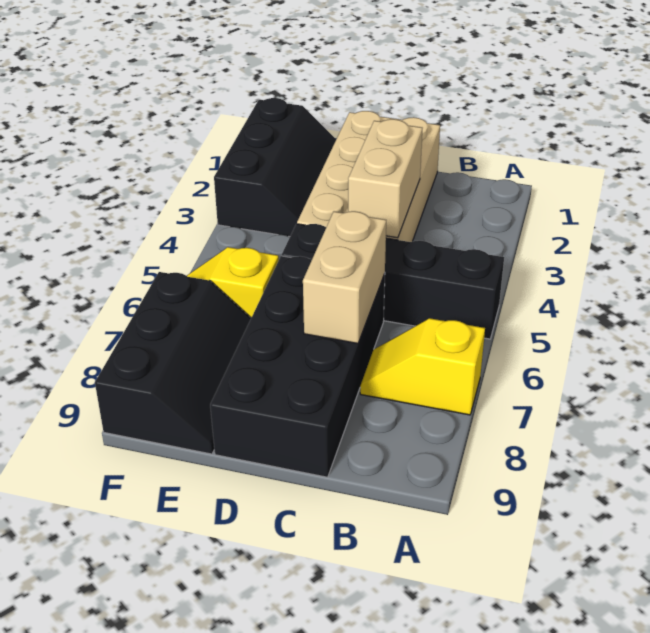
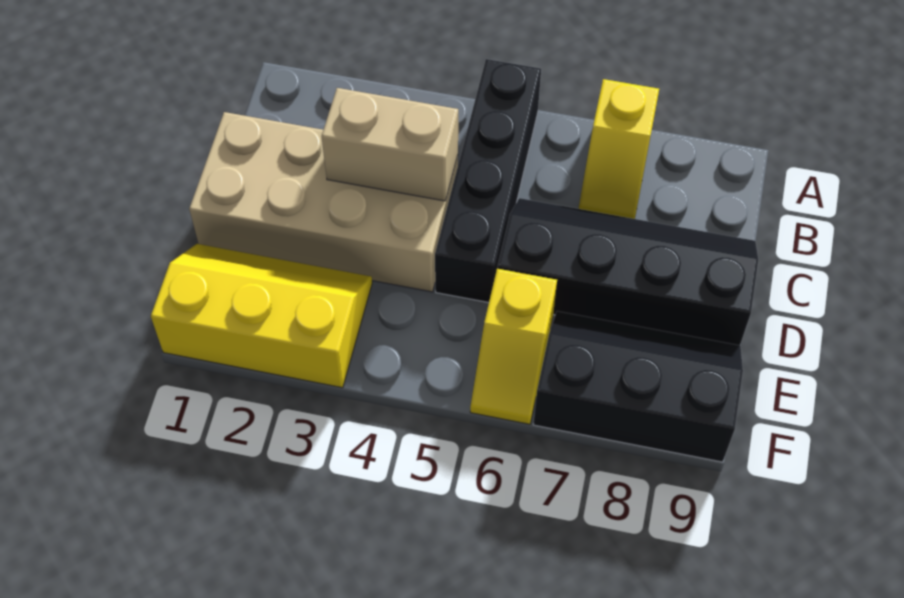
black 2x4 brick [210,256,385,477] -> black 2x4 slope [497,198,758,345]
tan 1x2 brick [303,211,386,343] -> none
black 2x3 slope [214,98,336,237] -> yellow 2x3 slope [151,244,372,388]

